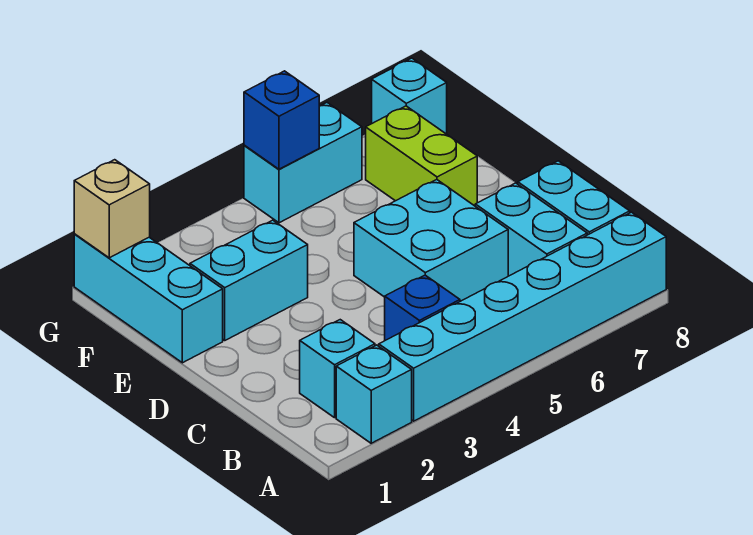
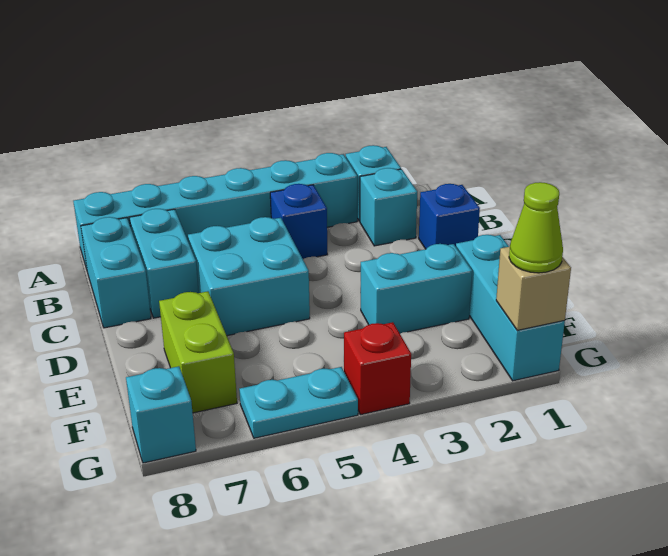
none -> lime 1x1 cone [509,182,563,273]
none -> red 1x1 brick [344,322,411,415]
cyan 1x2 brick [244,103,362,223] -> cyan 1x2 plate [239,367,358,438]
blue 1x1 brick [244,71,319,169] -> blue 1x1 brick moved to [419,184,480,249]

